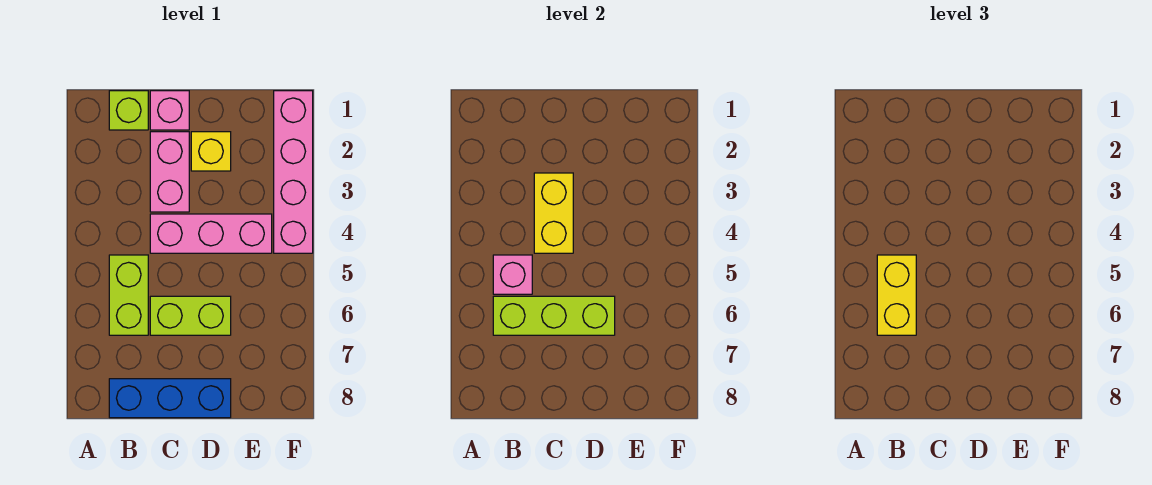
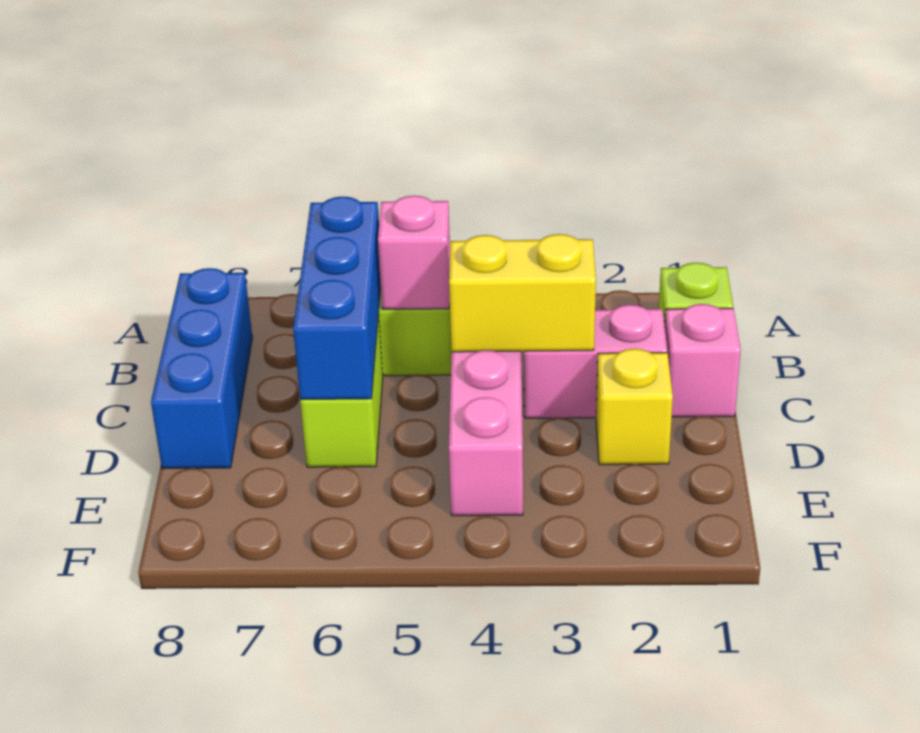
yellow 1x2 brick [877,255,916,335] -> none
lime 1x3 brick [493,296,615,335] -> blue 1x3 brick [293,197,381,400]
pink 1x4 brick [274,91,313,253] -> none

